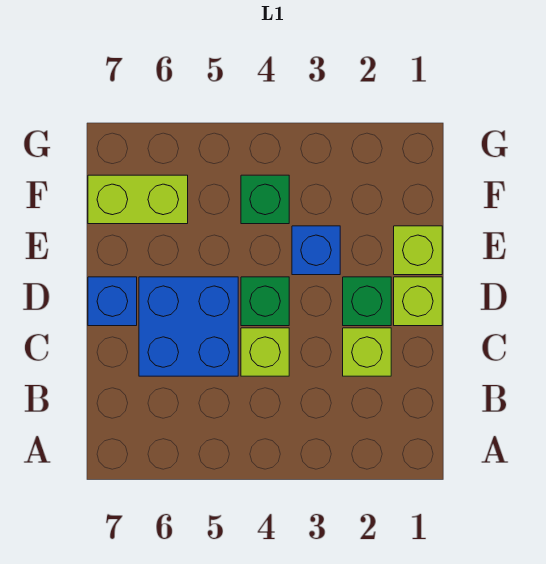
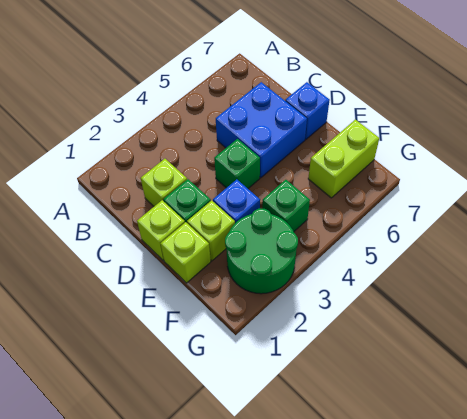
lime 1x1 brick [241,328,289,376] -> lime 1x1 brick moved to [187,200,235,261]
none -> green 2x2 round brick [225,208,298,294]

